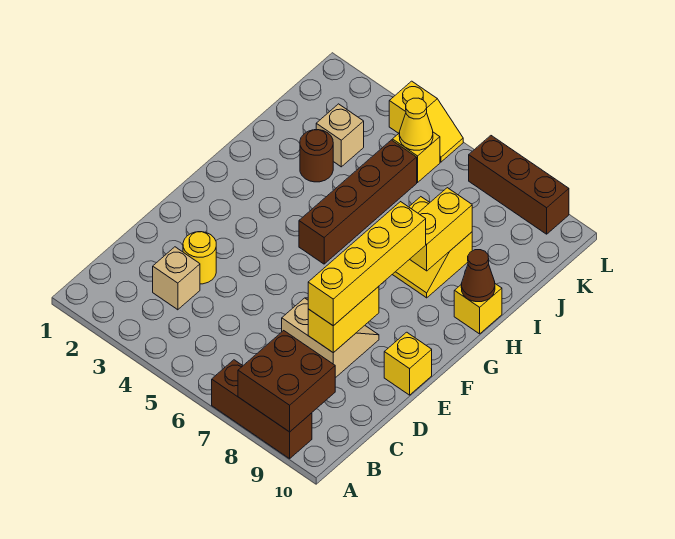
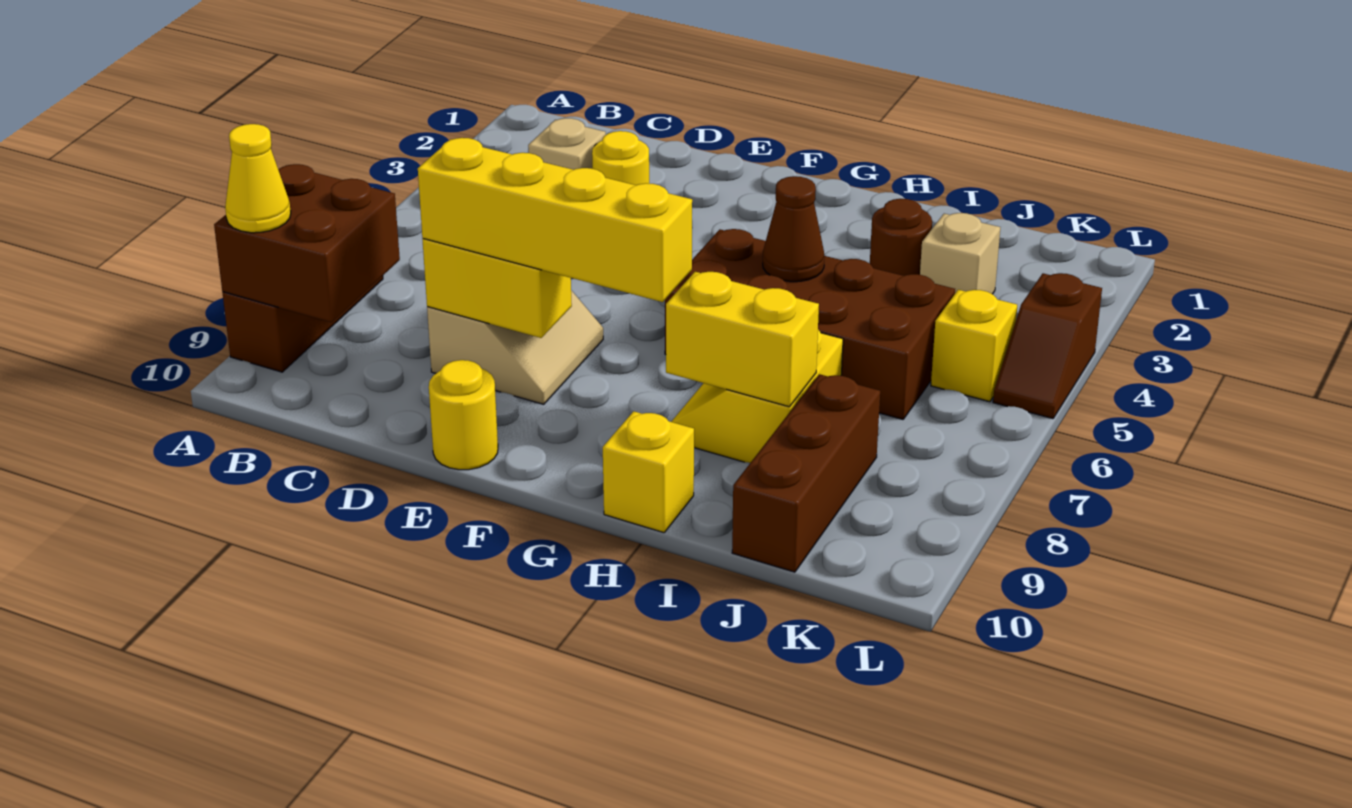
yellow 1x1 brick [384,332,432,395] -> yellow 1x1 round brick [429,360,498,470]
brown 1x4 brick [299,140,417,264] -> brown 2x4 brick [665,229,955,419]
brown 1x1 cone [461,250,495,302] -> brown 1x1 cone moved to [763,176,825,282]
yellow 1x1 cone [399,98,433,150] -> yellow 1x1 cone moved to [225,124,291,233]
yellow 1x2 slope [389,81,463,162] -> brown 1x2 slope [993,273,1102,419]
brown 1x3 brick [469,136,569,234] -> brown 1x3 brick moved to [732,374,880,572]

